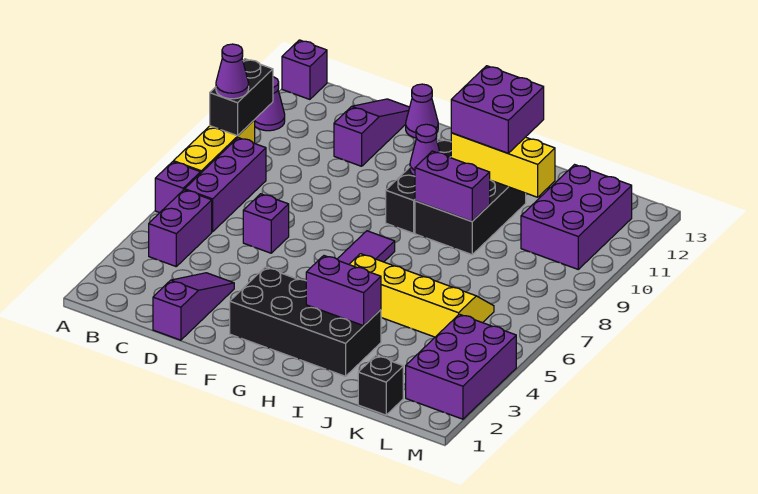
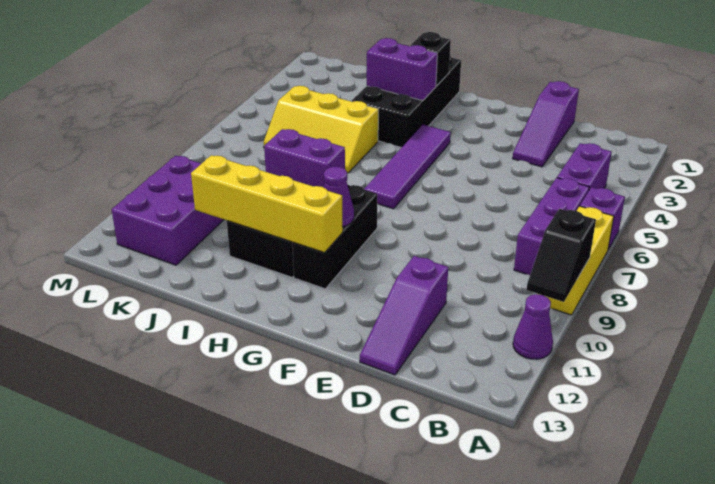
black 1x2 brick [210,59,273,136] -> black 1x2 slope [527,209,596,302]
purple 1x1 cone [216,44,249,99] -> none
purple 1x1 brick [282,40,327,99] -> none
purple 1x1 brick [243,194,289,253] -> none
purple 1x1 cone [406,84,438,138] -> none
black 2x4 brick [230,267,381,376] -> black 2x4 brick turned to [352,56,461,148]
yellow 2x4 slope [349,254,494,337] -> yellow 2x3 slope [264,86,378,173]
yellow 1x3 brick [451,133,555,197] -> yellow 1x4 brick [191,155,343,253]
purple 2x2 brick [451,66,544,153] -> none
black 1x1 brick [358,356,403,415] -> black 1x1 brick moved to [410,32,451,86]
purple 2x3 brick [406,314,516,419] -> none

